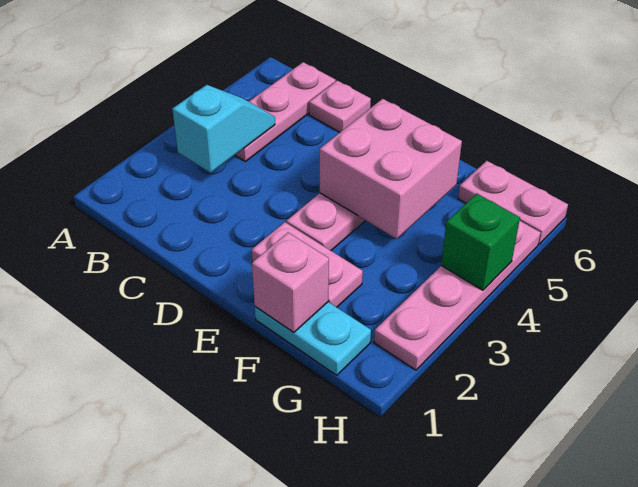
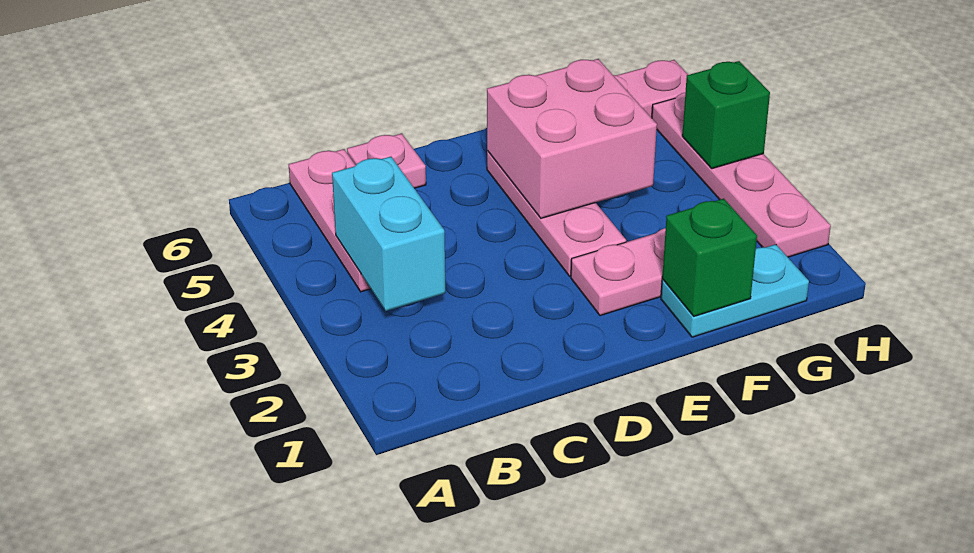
cyan 1x2 slope [172,85,275,173] -> cyan 1x2 brick [332,157,445,311]
pink 1x1 brick [252,233,329,332] -> green 1x1 brick [662,199,757,316]

